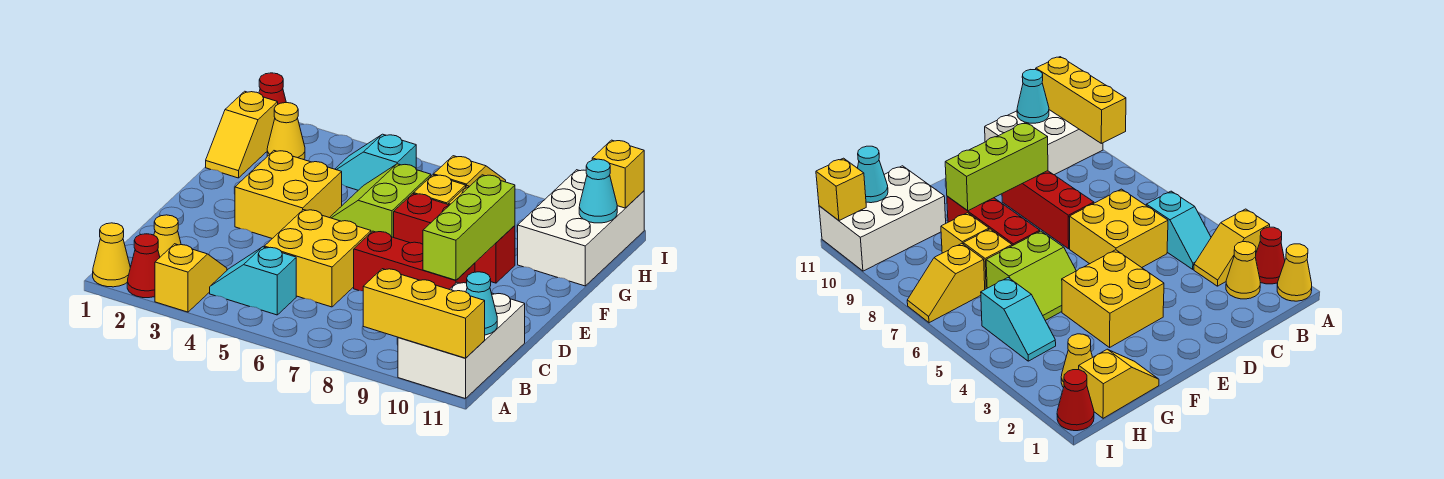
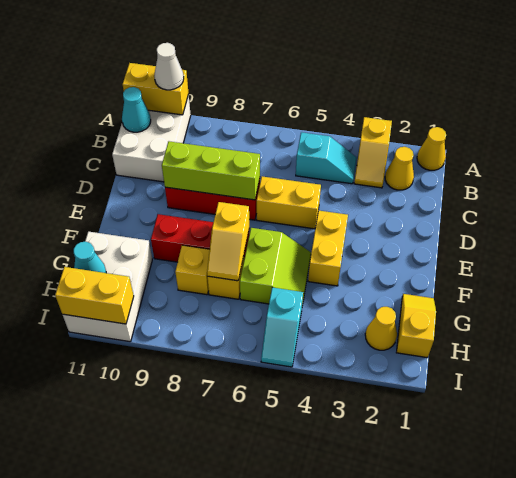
red 1x1 cone [127,234,160,298] -> none
yellow 1x3 brick [363,269,485,358] -> yellow 1x2 brick [123,63,189,115]
none -> white 1x1 cone [154,43,184,90]
yellow 2x2 brick [264,210,371,307] -> yellow 1x2 brick [257,176,321,229]
lime 1x3 brick [423,175,515,280] -> lime 1x3 brick turned to [162,141,260,200]
yellow 2x2 brick [235,151,342,238] -> yellow 1x2 brick [308,210,348,286]
cyan 1x2 slope [335,134,416,190] -> cyan 1x2 slope turned to [261,288,303,367]
yellow 1x2 slope [434,156,506,186] -> yellow 1x2 slope moved to [207,202,249,281]
red 1x1 cone [259,73,286,104] -> none
yellow 1x1 brick [592,140,644,208] -> yellow 1x2 brick [55,267,134,324]

